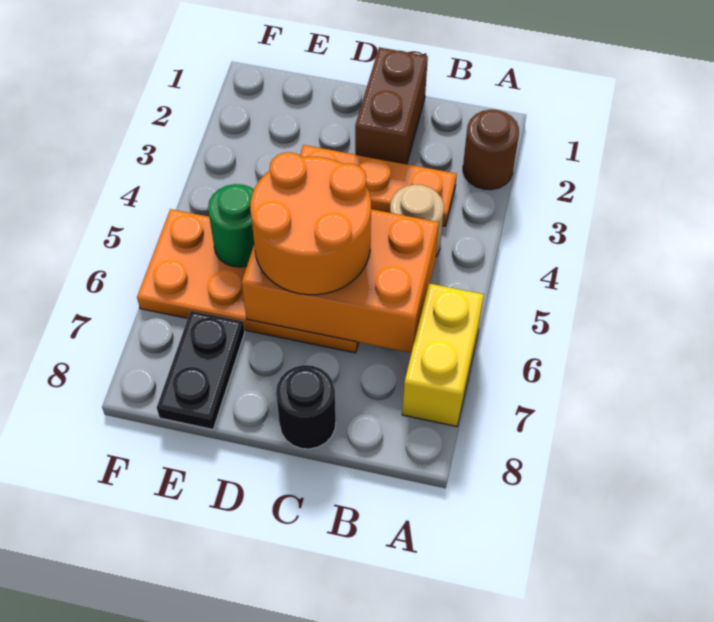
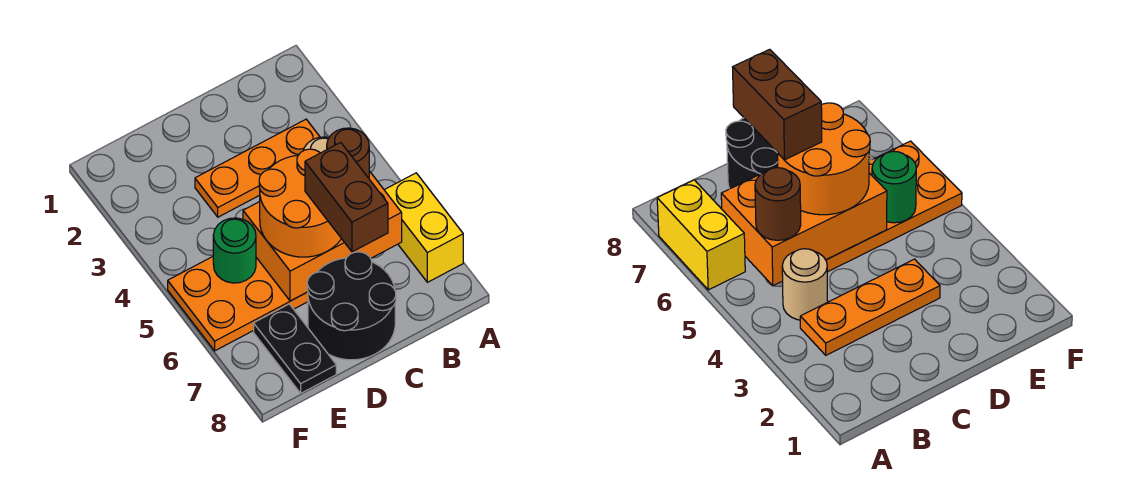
brown 1x1 round brick [463,110,519,190] -> brown 1x1 round brick moved to [327,128,369,178]
brown 1x2 brick [355,47,428,164] -> brown 1x2 brick moved to [305,142,388,252]
black 1x1 round brick [276,365,336,449] -> black 2x2 round brick [307,252,396,360]

